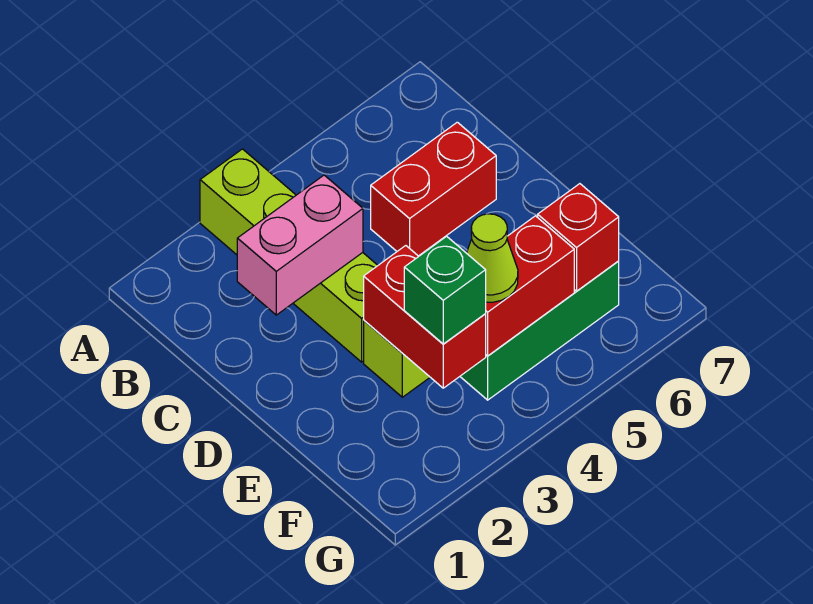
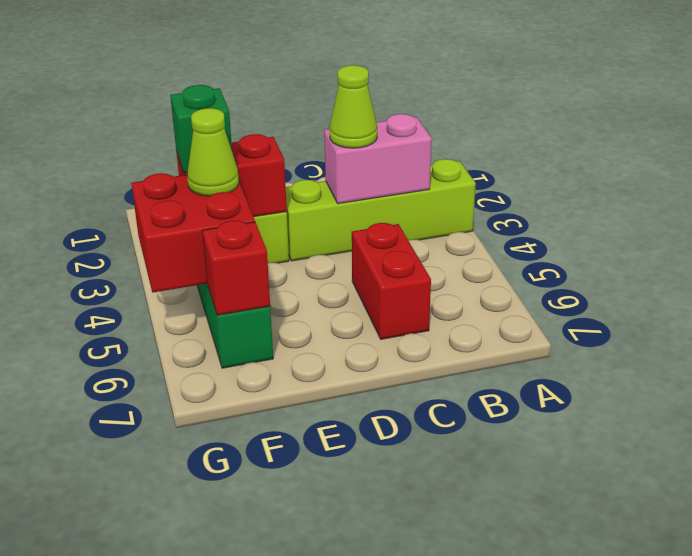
pink 1x2 brick [237,175,363,315] -> pink 1x2 brick turned to [324,114,432,204]
none -> lime 1x1 cone [329,65,377,148]
red 1x2 brick [486,216,574,356] -> red 2x2 brick [131,173,255,293]

